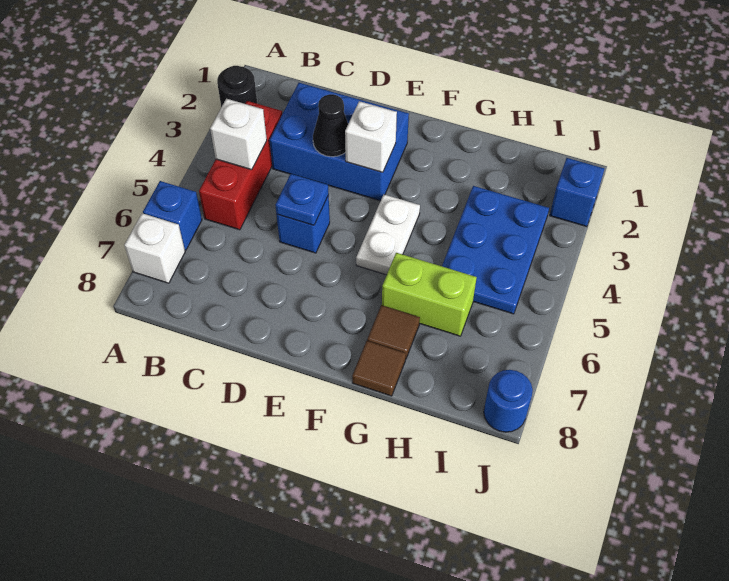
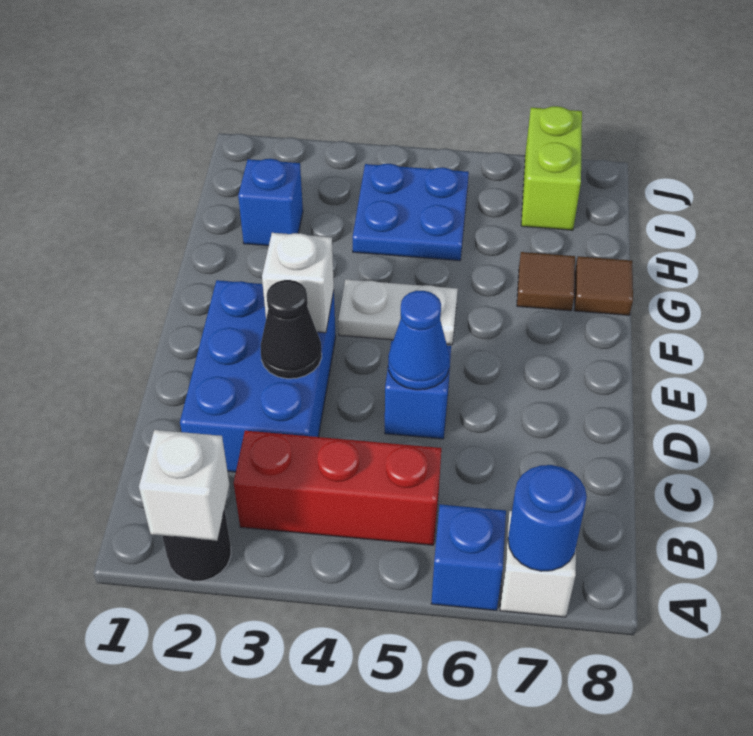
white 1x1 brick [210,99,267,170] -> white 1x1 brick moved to [139,430,230,541]
blue 1x1 plate [275,174,329,225] -> blue 1x1 cone [388,291,450,390]
lime 1x2 brick [382,253,477,336] -> lime 1x2 brick moved to [521,106,582,230]
blue 2x3 plate [442,186,549,314] -> blue 2x2 plate [352,164,469,261]
blue 1x1 brick [550,158,604,227] -> blue 1x1 brick moved to [238,159,303,246]
blue 1x1 round brick [484,370,533,432] -> blue 1x1 round brick moved to [508,465,587,571]

